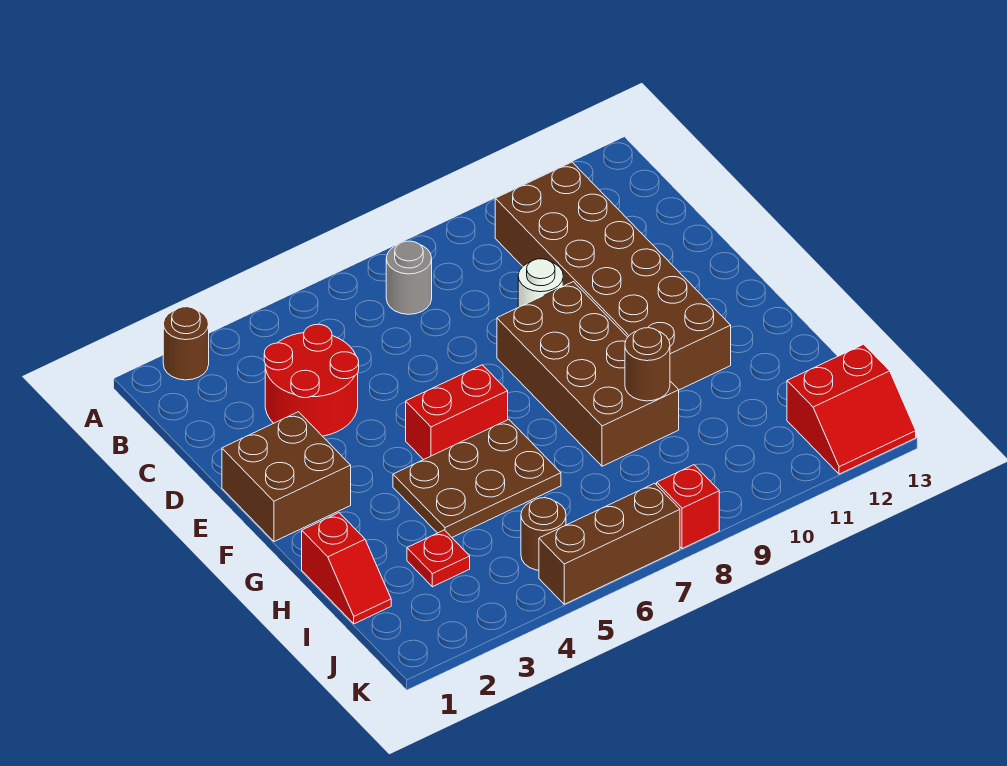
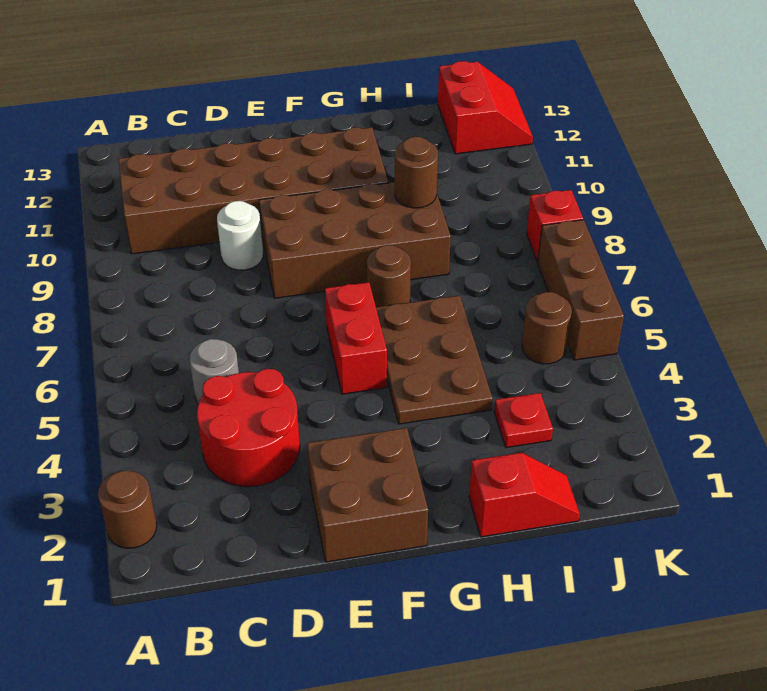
grey 1x1 round brick [386,241,432,314] -> grey 1x1 round brick moved to [190,339,239,404]
none -> brown 1x1 round brick [367,245,411,307]

